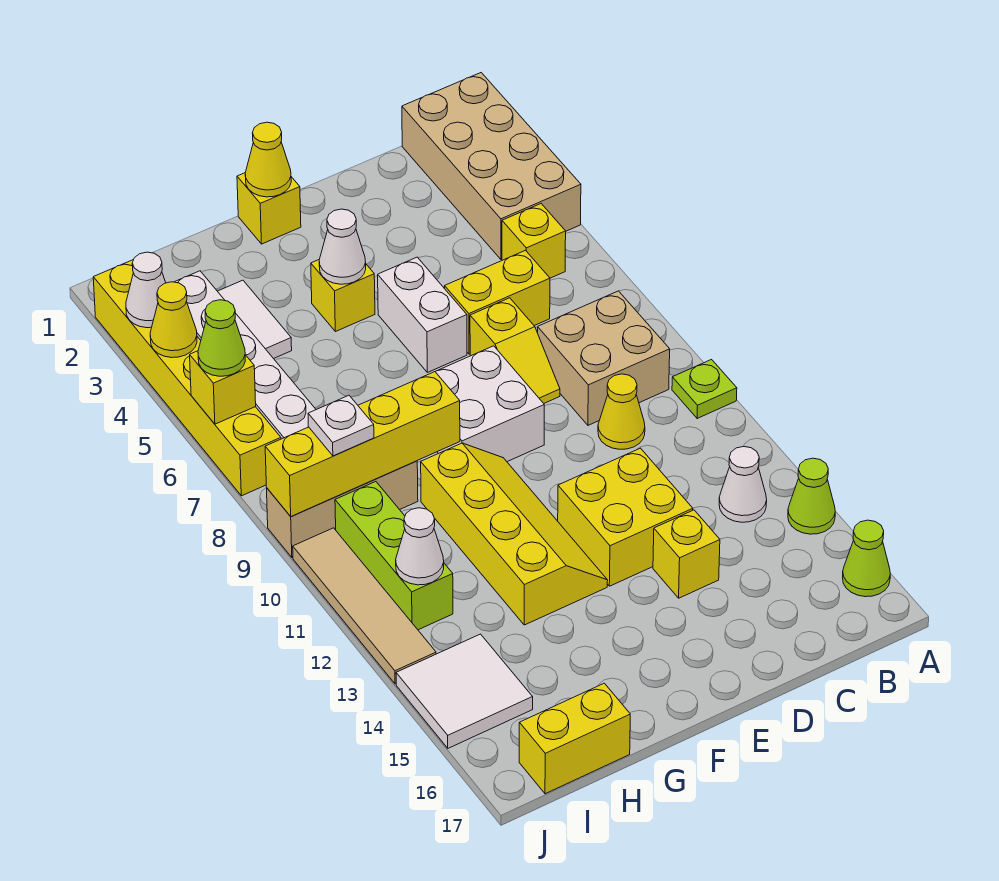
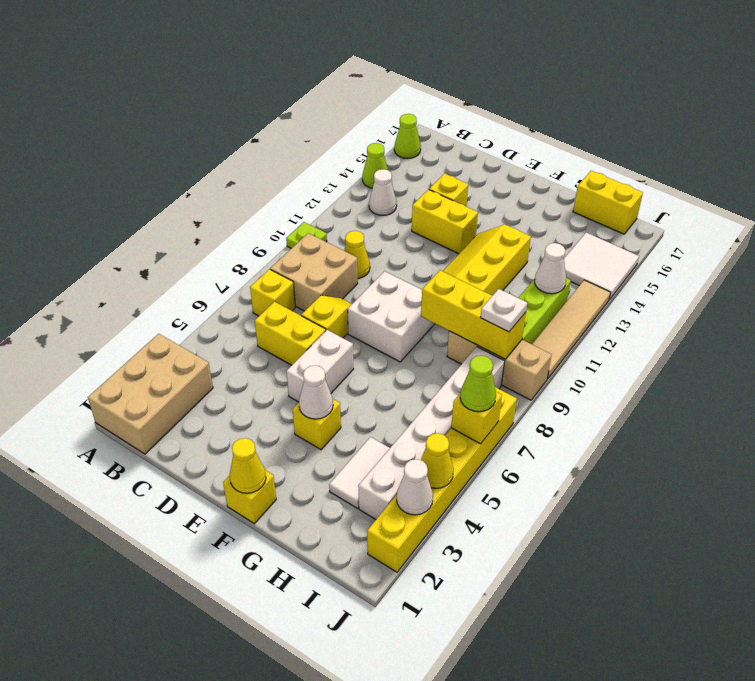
tan 2x4 brick [402,73,581,259] -> tan 2x3 brick [88,334,213,454]
yellow 1x1 brick [502,204,566,278] -> yellow 1x1 brick moved to [250,269,295,316]
yellow 2x2 brick [558,448,693,586] -> yellow 1x2 brick [412,190,478,254]
yellow 1x4 brick [265,372,460,517] -> yellow 1x3 brick [421,270,526,359]

